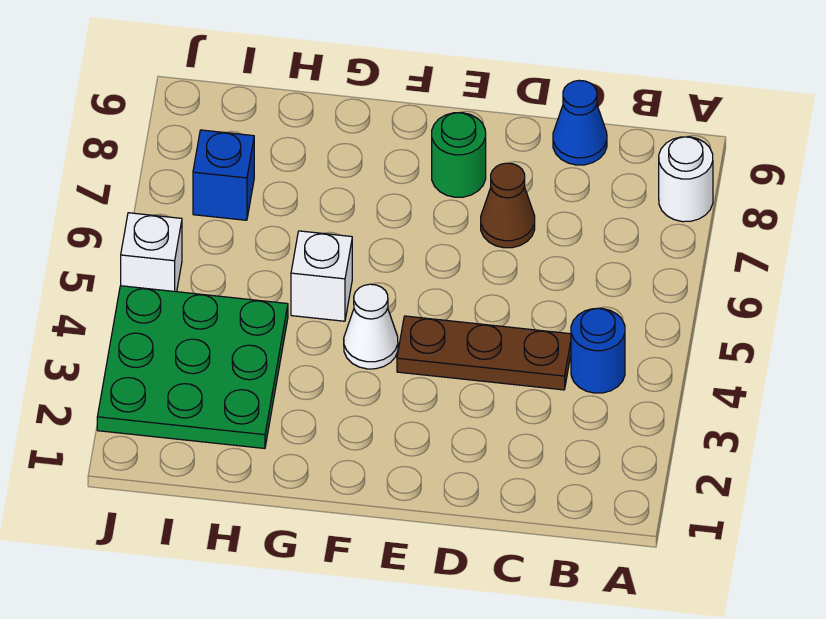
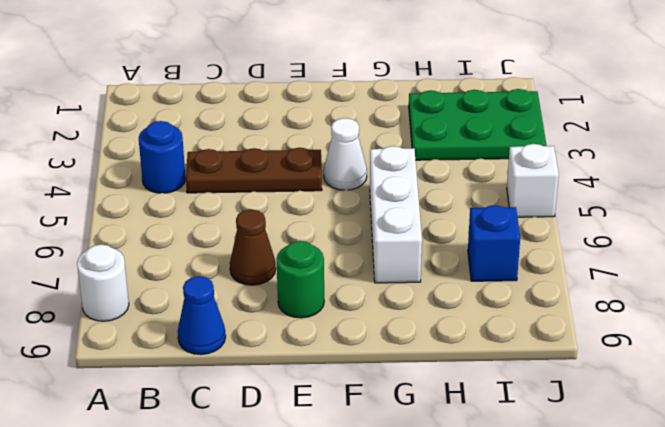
white 1x1 brick [291,231,352,321] -> white 1x3 brick [370,146,422,283]
green 3x3 plate [97,286,288,448] -> green 2x3 plate [409,89,546,160]

